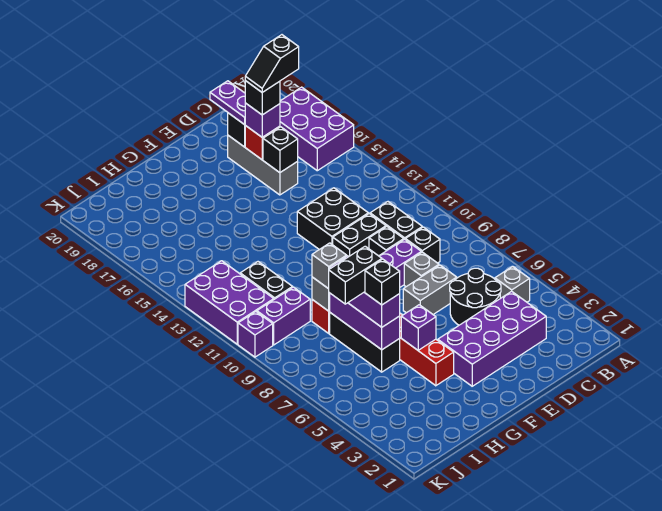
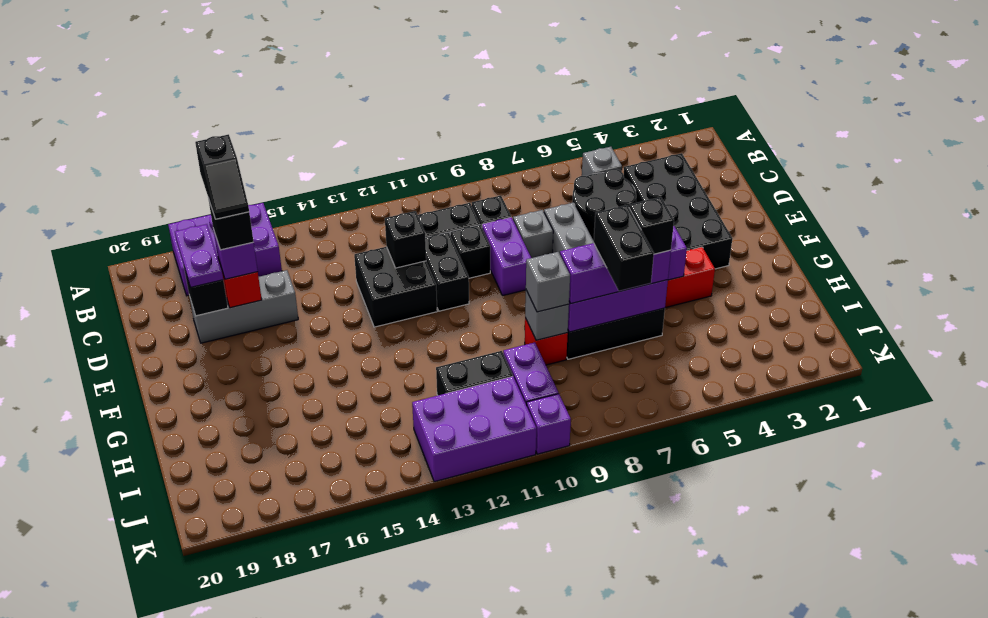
purple 2x4 brick [438,291,546,386] -> black 2x4 brick [624,153,732,269]
black 1x1 brick [263,127,298,173] -> black 1x1 brick moved to [385,211,426,268]
purple 1x2 plate [210,81,245,125] -> purple 1x2 plate turned to [175,224,223,287]

